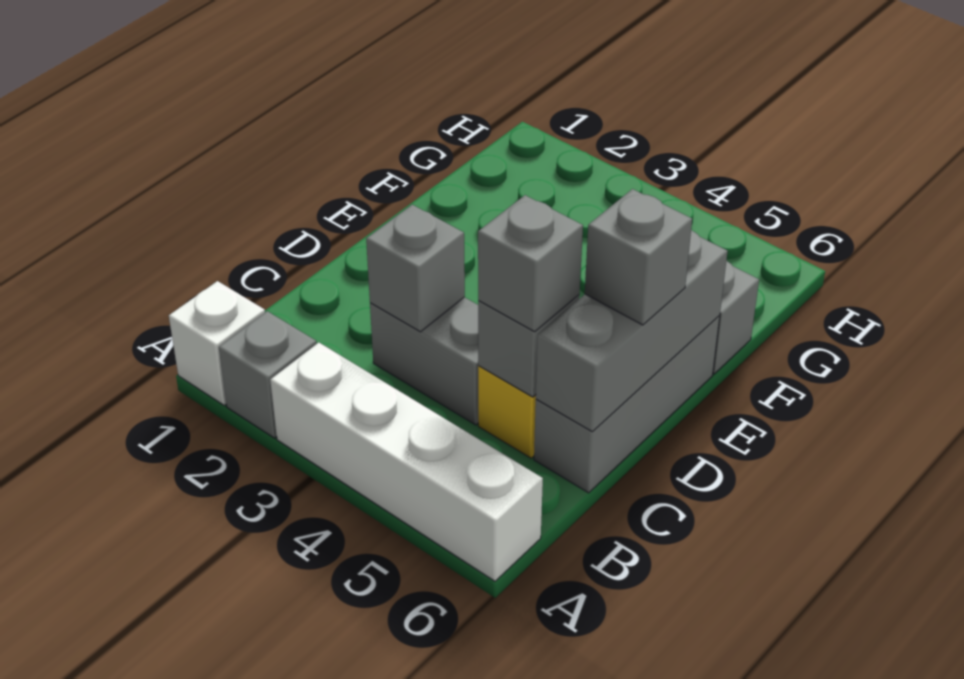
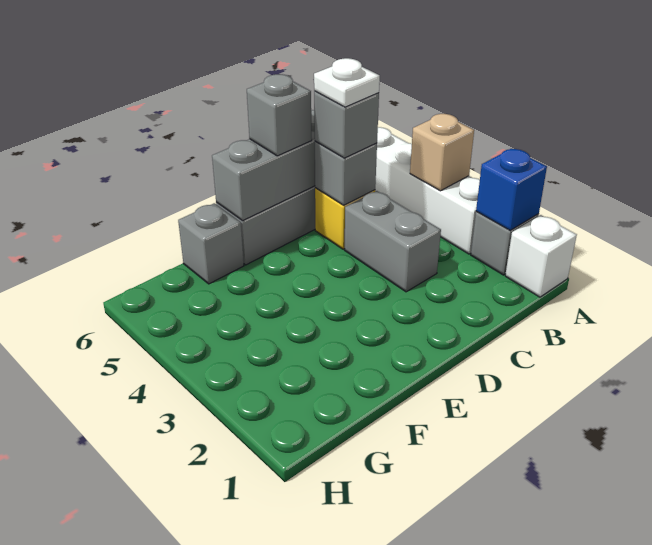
none -> blue 1x1 brick [476,149,547,230]
none -> tan 1x1 brick [410,114,474,191]
grey 1x1 brick [366,205,465,332] -> none
none -> white 1x1 plate [314,58,380,107]

